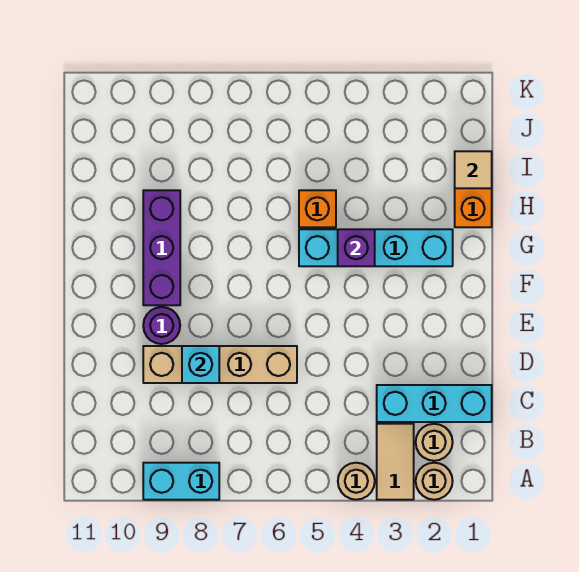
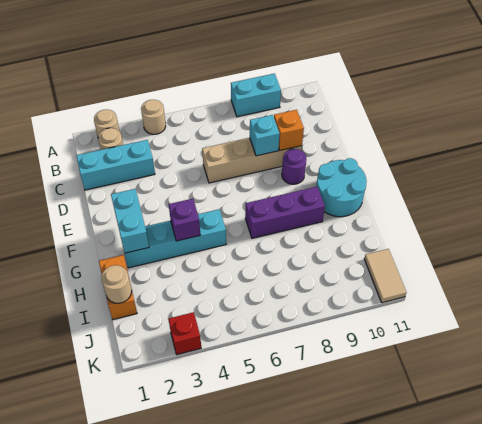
tan 1x2 tile [377,424,414,500] -> tan 1x2 tile moved to [364,249,406,303]
none -> cyan 1x2 brick [111,189,149,253]
purple 1x3 brick [143,190,180,305] -> purple 1x3 brick turned to [245,187,325,238]
none -> cyan 2x2 round brick [316,158,367,217]
orange 1x1 brick [299,190,336,227] -> orange 1x1 brick moved to [274,110,304,150]
tan 1x1 tile [455,151,492,188] -> tan 1x1 round brick [101,265,132,303]
none -> red 1x1 brick [169,312,201,355]

